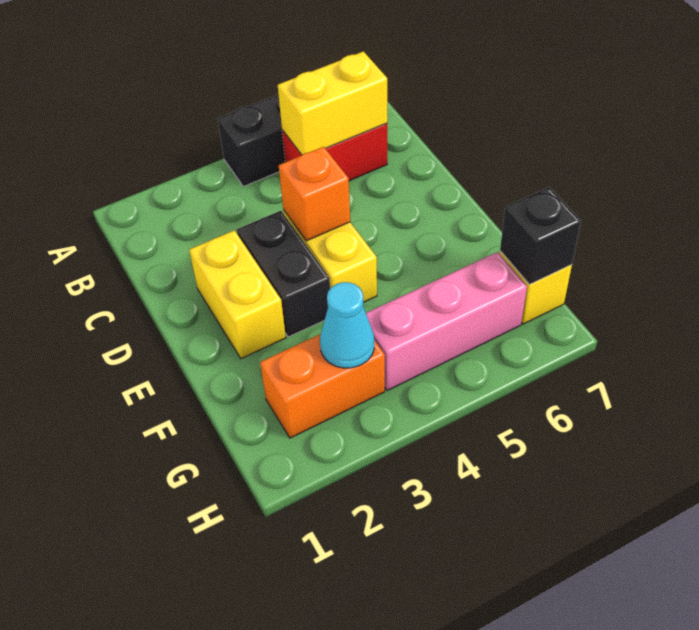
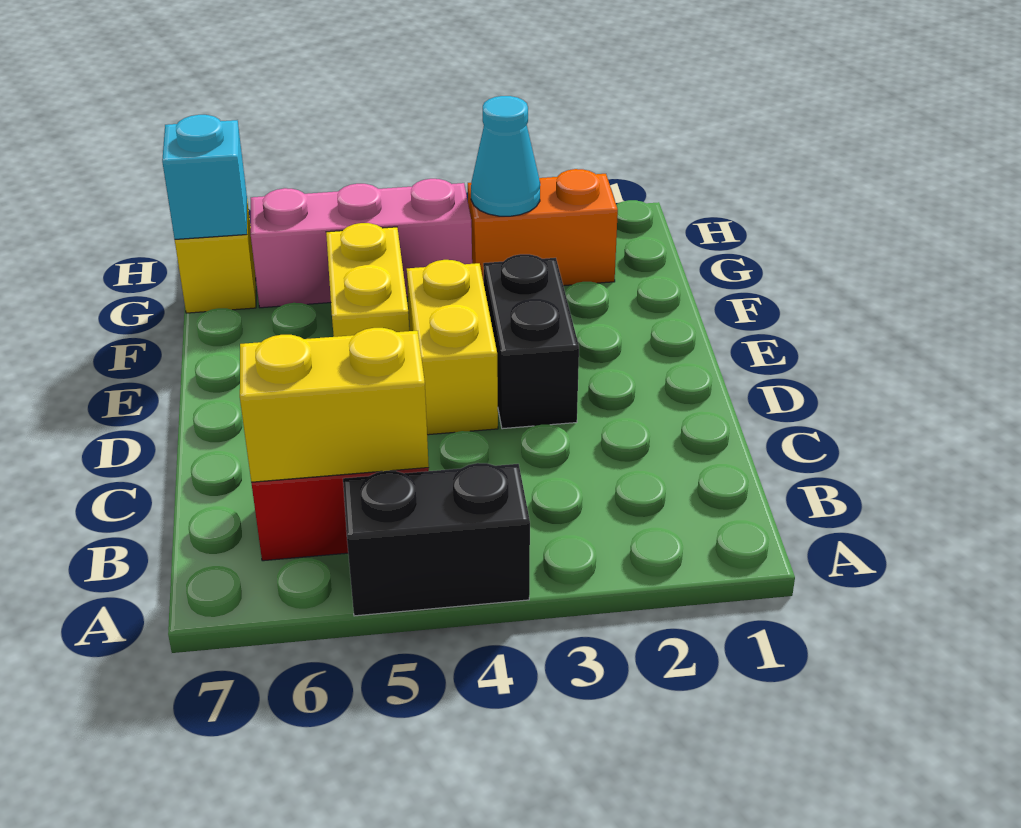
yellow 1x2 brick [189,230,286,359] -> yellow 1x2 brick moved to [326,223,409,337]
orange 1x1 brick [279,147,350,241] -> none
black 1x1 brick [500,187,581,284] -> cyan 1x1 brick [162,115,247,239]

